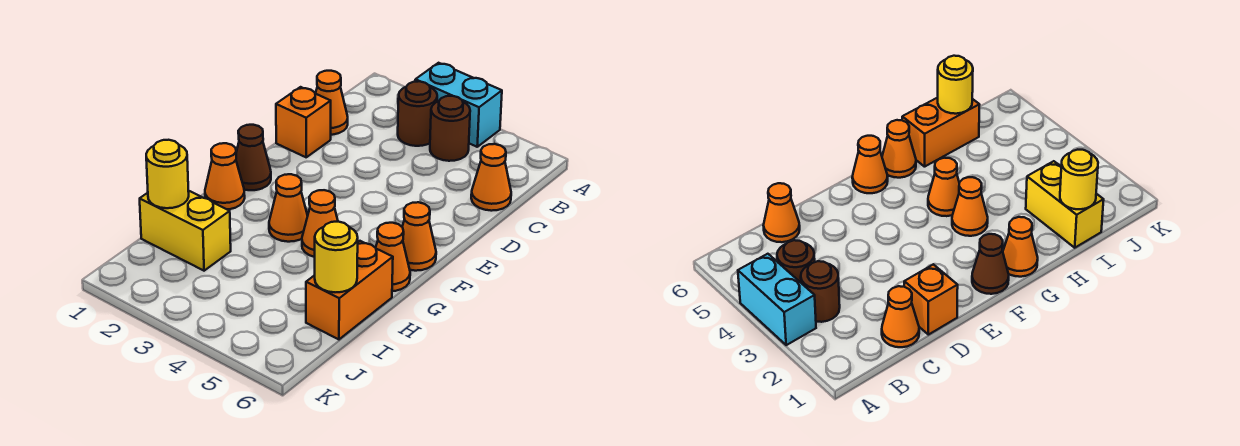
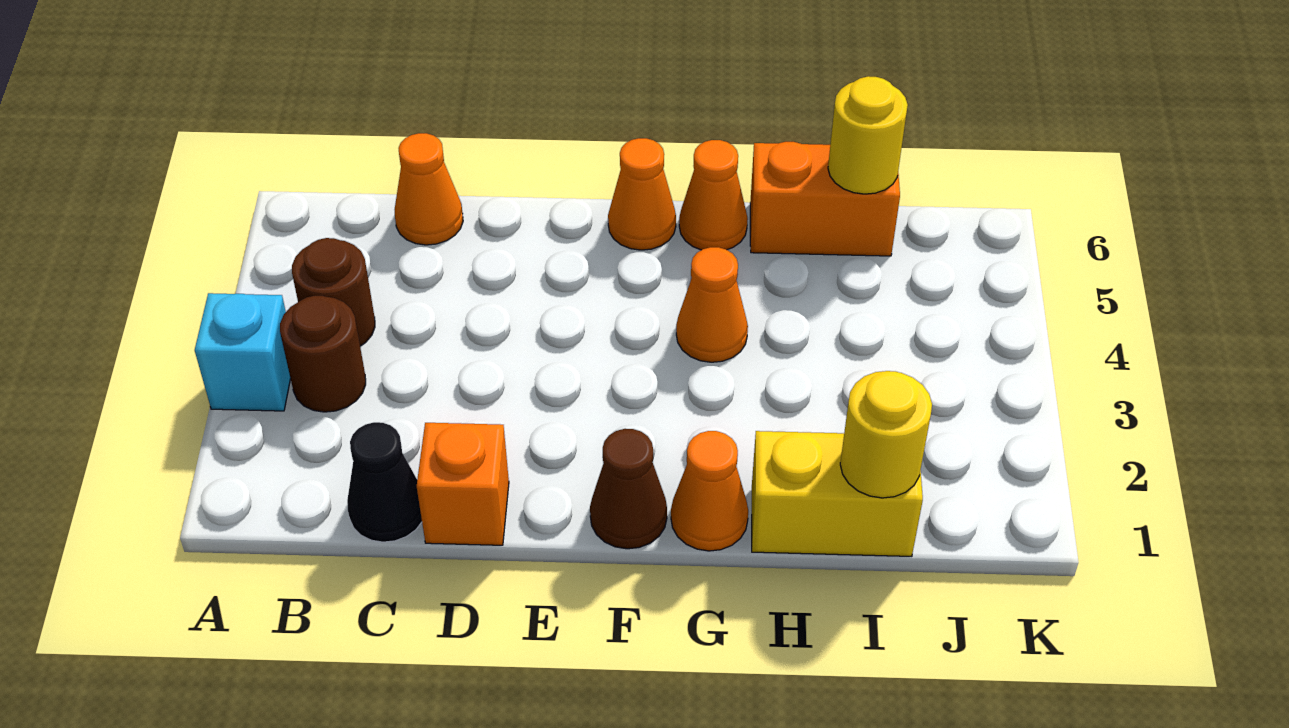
cyan 1x2 brick [415,63,502,147] -> cyan 1x1 brick [195,293,291,411]
orange 1x1 cone [316,71,348,135] -> black 1x1 cone [347,422,422,542]
orange 1x1 cone [269,174,308,242] -> none
yellow 1x2 brick [140,191,231,271] -> yellow 1x2 brick turned to [752,431,923,556]

